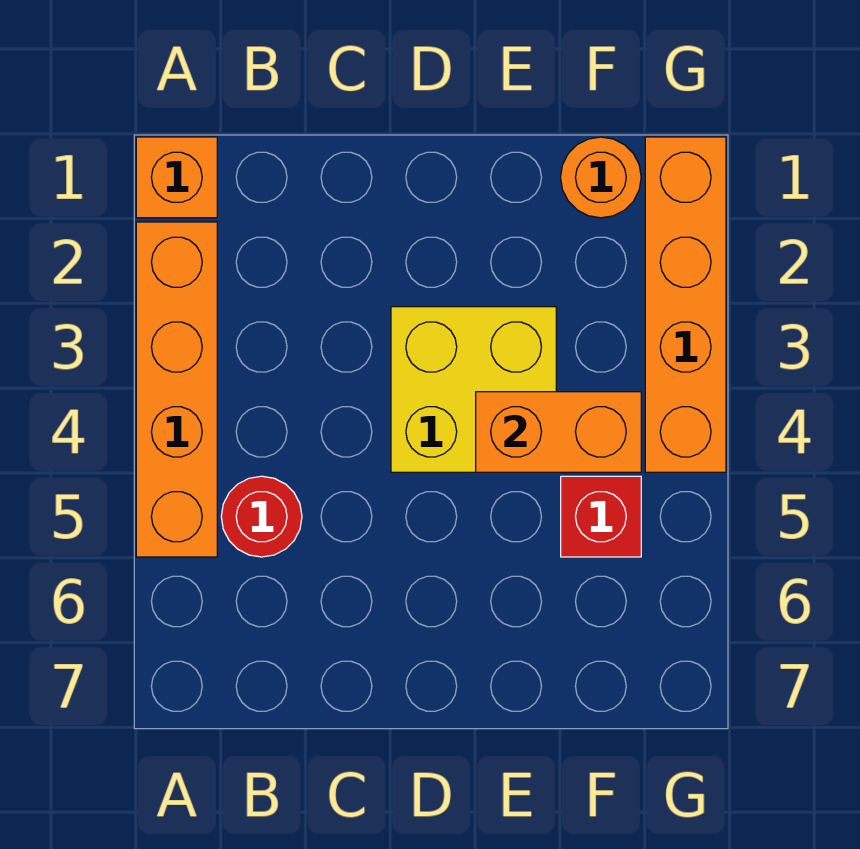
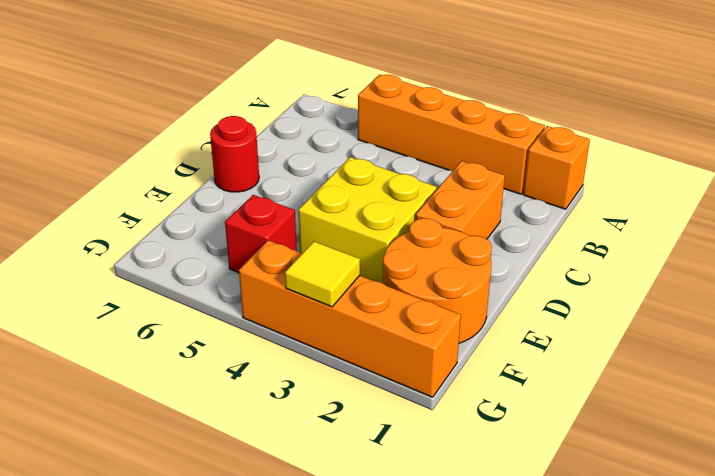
red 1x1 round brick [221,476,302,557] -> red 1x1 round brick moved to [210,116,259,192]
orange 1x2 brick [476,392,641,472] -> orange 1x2 brick moved to [416,161,505,239]
orange 1x1 round brick [561,137,641,218] -> orange 2x2 round brick [383,218,492,343]
none -> yellow 1x1 tile [285,241,360,307]

